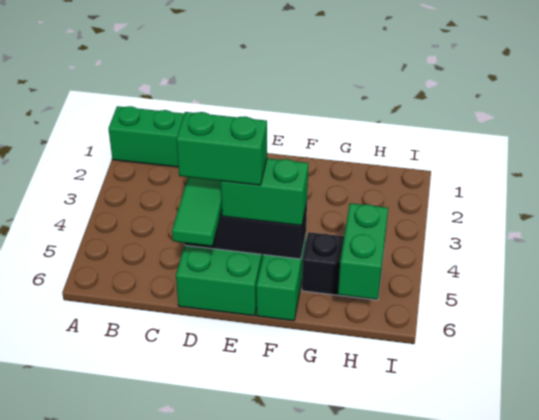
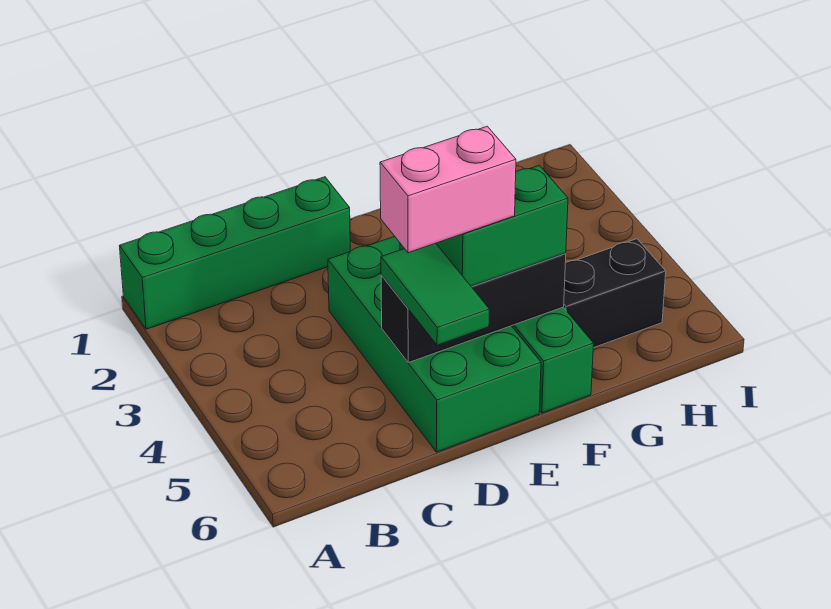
green 1x2 brick [176,112,267,185] -> pink 1x2 brick [380,126,516,253]
green 1x2 brick [338,203,388,299] -> none

